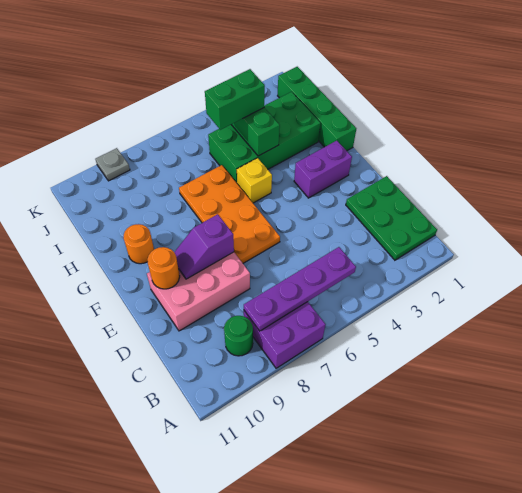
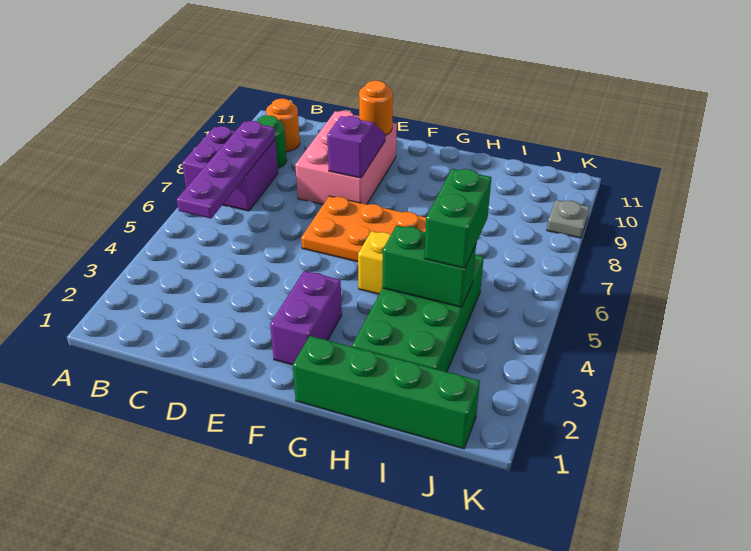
green 2x3 plate [346,176,437,260] -> none
orange 1x1 round brick [124,224,154,264] -> orange 1x1 round brick moved to [266,99,300,152]

